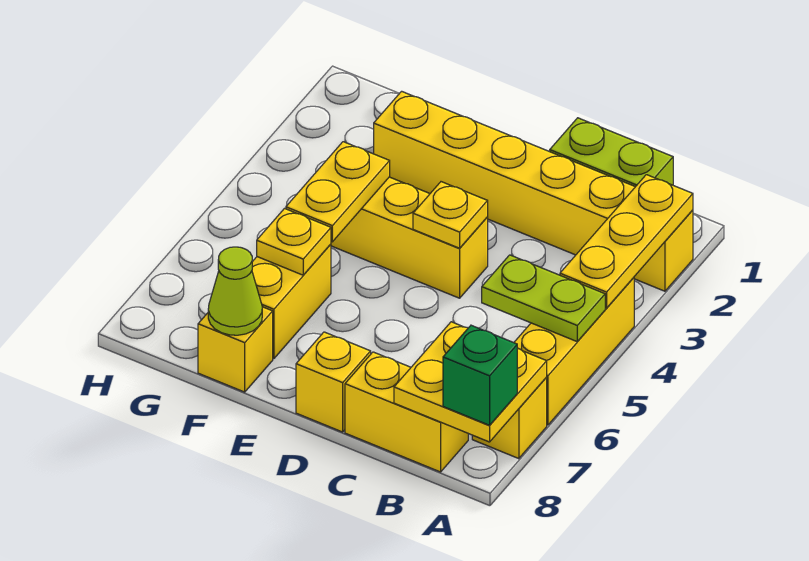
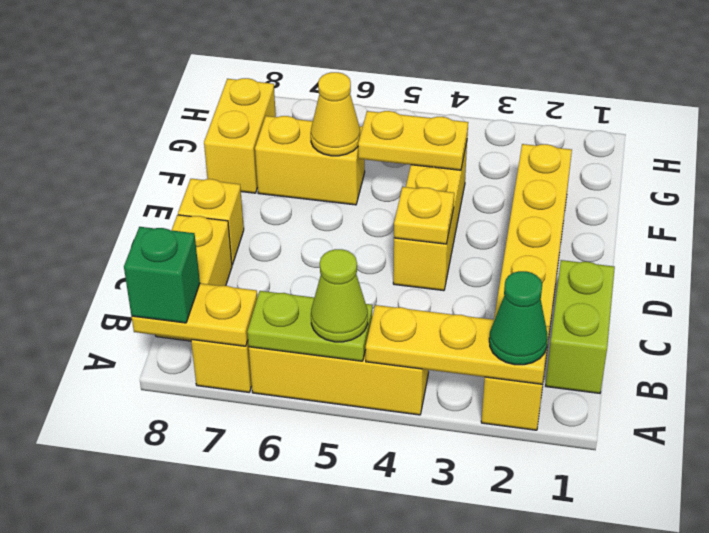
none -> green 1x1 cone [489,271,548,365]
lime 1x2 plate [482,255,605,342] -> lime 1x2 plate turned to [247,291,372,361]
yellow 2x2 plate [394,322,547,442] -> yellow 1x2 plate [132,283,257,346]
yellow 1x1 plate [257,209,331,275] -> yellow 1x1 cone [311,72,360,156]
yellow 1x1 brick [198,307,273,392] -> yellow 1x2 brick [204,78,276,193]
lime 1x1 cone [208,247,262,335] -> lime 1x1 cone moved to [311,249,368,342]

